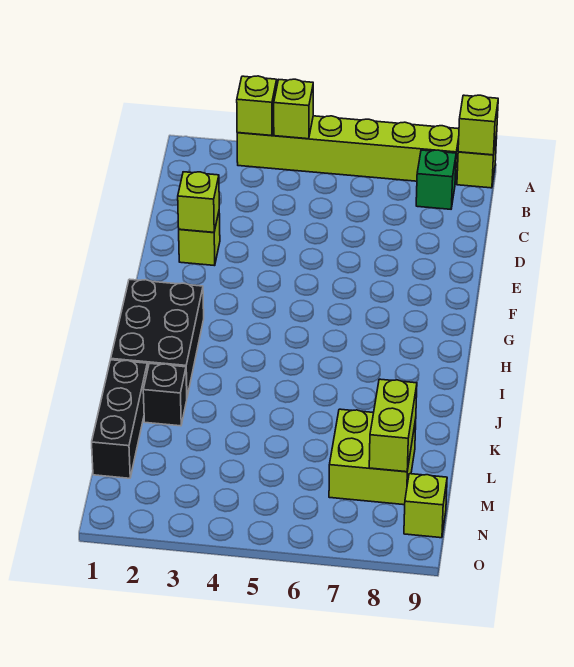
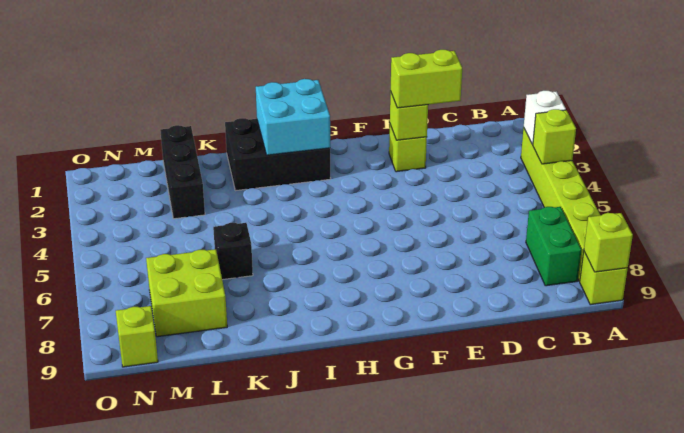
lime 1x1 brick [237,76,277,136] -> white 1x1 brick [524,91,566,145]
green 1x1 brick [416,150,456,209] -> green 1x2 brick [526,207,581,286]
none -> cyan 2x2 brick [256,79,330,155]
black 1x3 brick [92,360,148,478] -> black 1x3 brick turned to [160,125,205,219]
black 1x1 brick [143,363,187,426] -> black 1x1 brick moved to [213,223,253,280]
lime 1x2 brick [369,379,417,472] -> lime 1x2 brick moved to [391,50,462,108]

